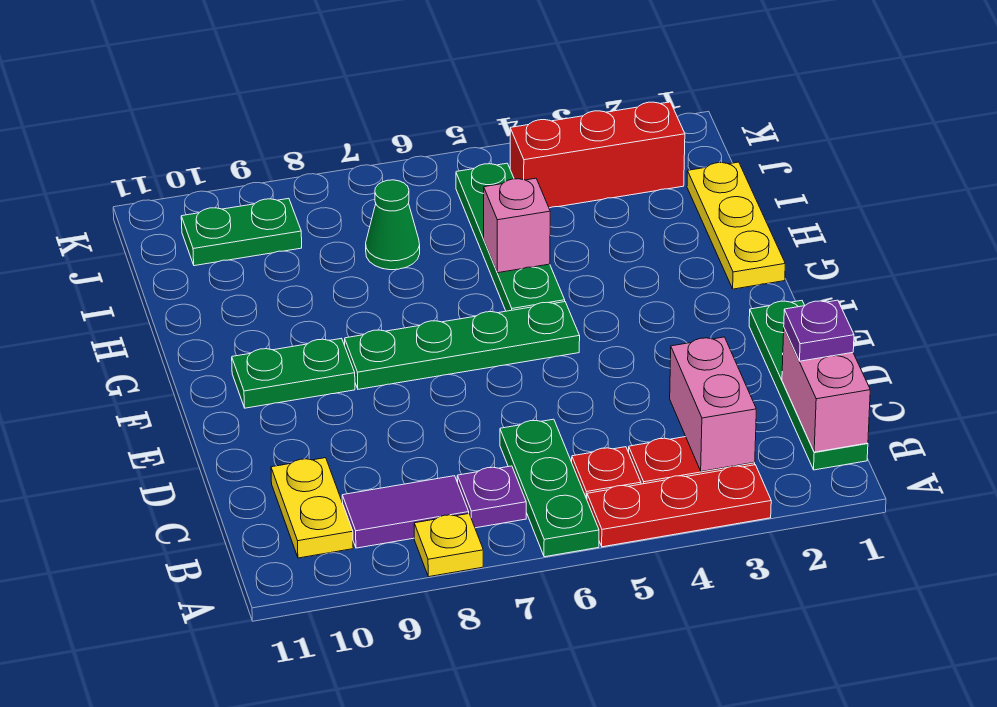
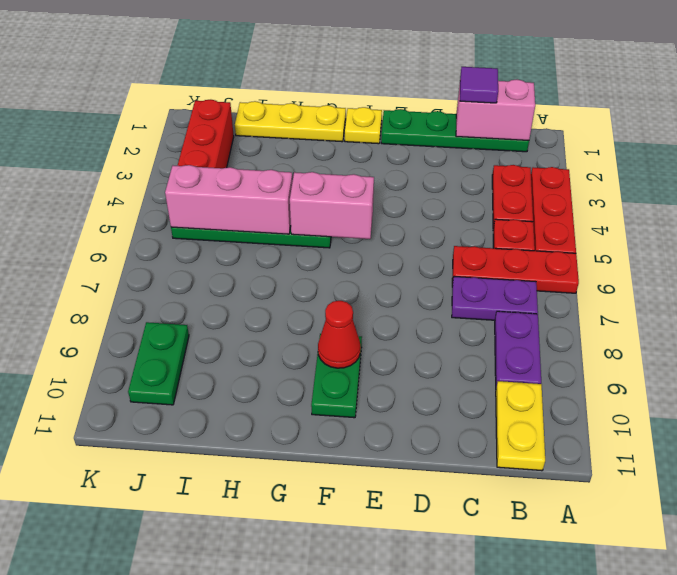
green 1x3 plate [500,419,599,557] -> red 1x3 plate [452,246,579,293]
yellow 1x1 plate [414,514,483,577] -> yellow 1x1 plate moved to [345,107,382,144]
pink 1x2 brick [670,337,756,471] -> pink 1x2 brick moved to [290,172,374,239]
purple 1x1 plate [457,466,526,528] -> purple 1x2 plate [452,276,538,320]
purple 1x2 tile [342,476,469,548] -> purple 1x2 plate [495,311,541,388]
yellow 1x2 plate [271,458,353,558] -> yellow 1x2 plate turned to [496,381,545,471]
purple 1x1 plate [784,300,854,361] -> purple 1x1 tile [460,67,498,103]
green 1x4 plate [345,302,580,389] -> none
none -> red 1x1 cone [318,301,361,368]
pink 1x1 brick [484,178,550,273] -> pink 1x3 brick [165,165,293,234]
green 1x1 cone [366,180,420,270] -> none

